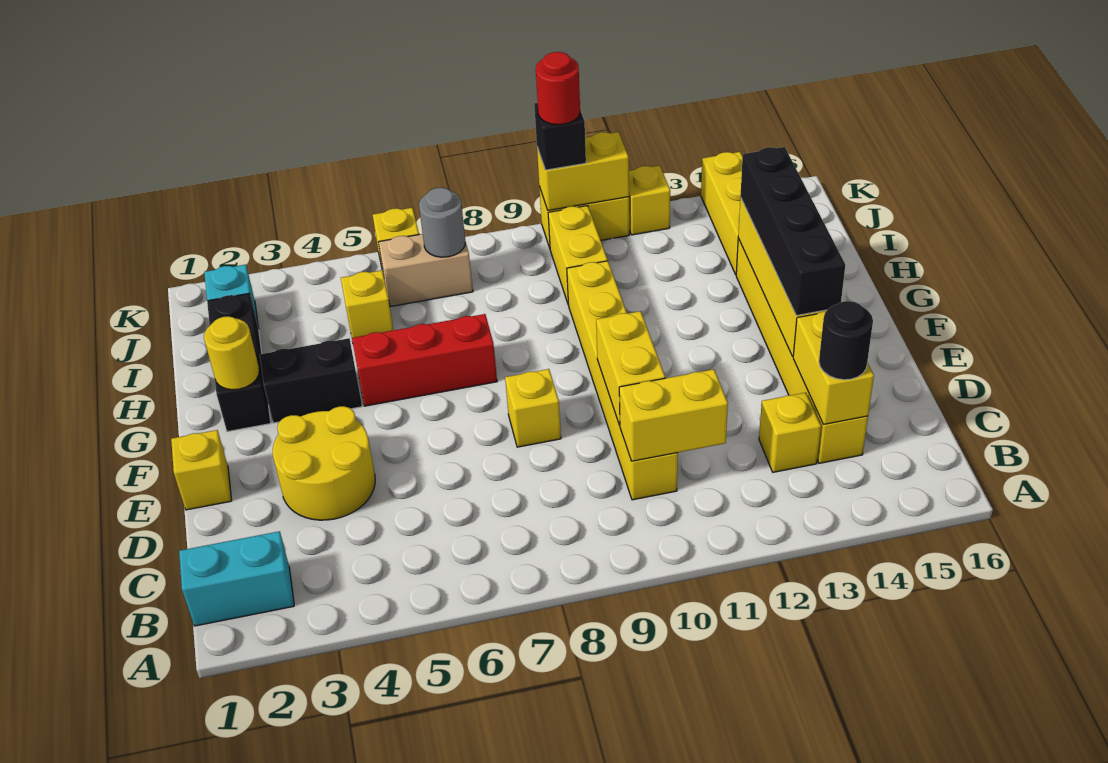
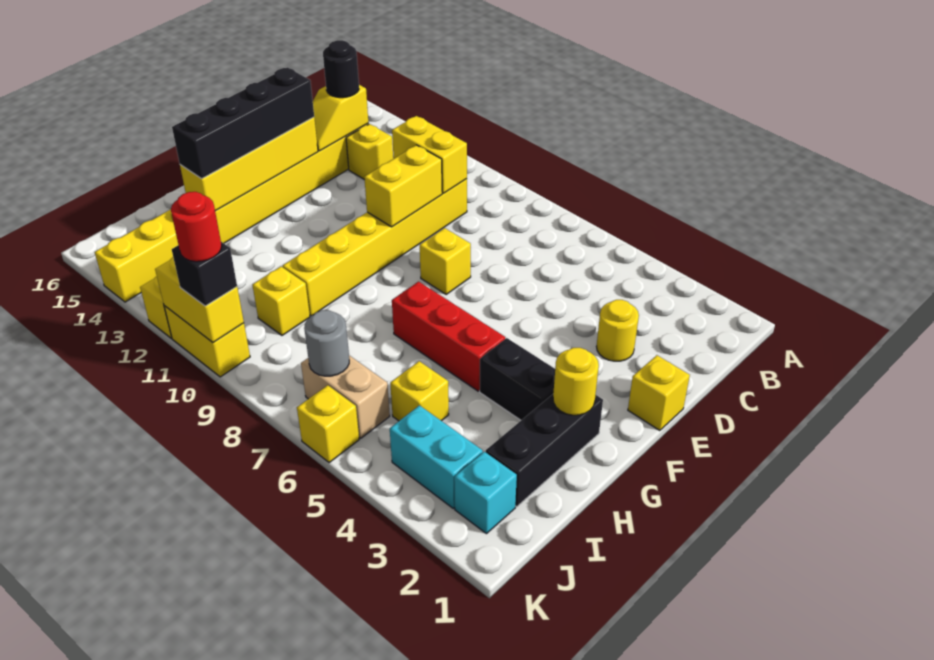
cyan 1x2 brick [179,531,294,626] -> cyan 1x2 brick moved to [390,405,483,508]
yellow 1x2 brick [793,312,874,424] -> yellow 1x2 slope [313,85,368,151]
yellow 2x2 round brick [273,406,375,520] -> yellow 1x1 round brick [597,300,639,361]
yellow 1x2 brick [548,206,608,305] -> yellow 1x1 brick [253,267,310,335]

